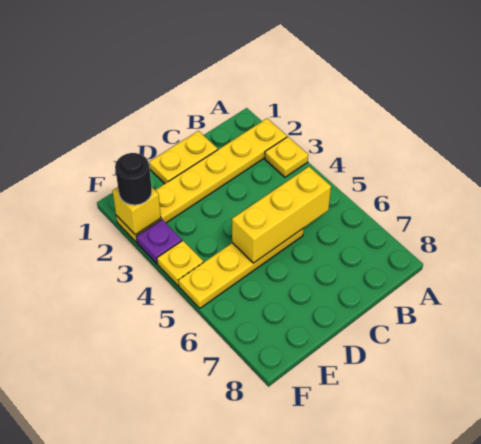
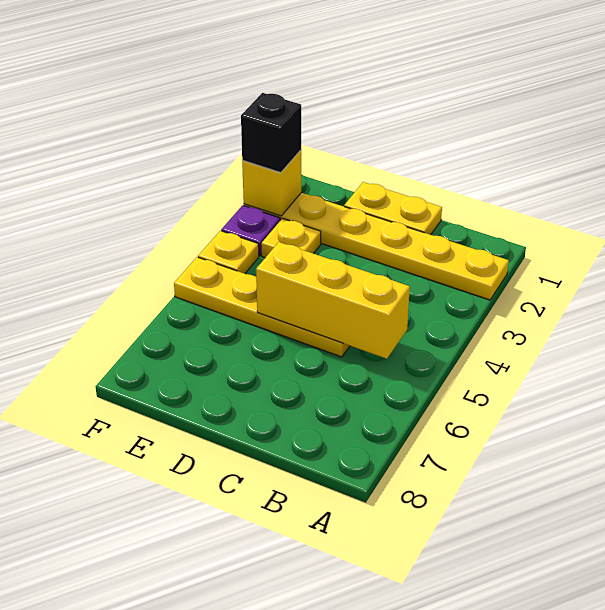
yellow 1x1 plate [265,137,308,177] -> yellow 1x1 plate moved to [261,219,321,258]
black 1x1 round brick [115,153,152,205] -> black 1x1 brick [241,93,301,173]

